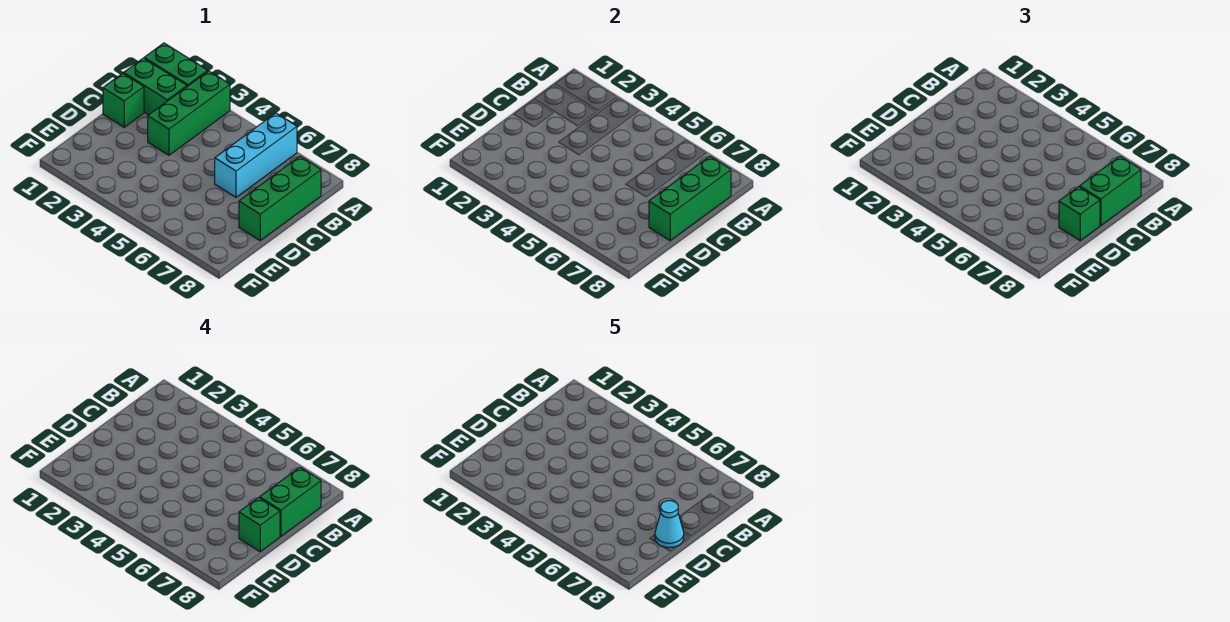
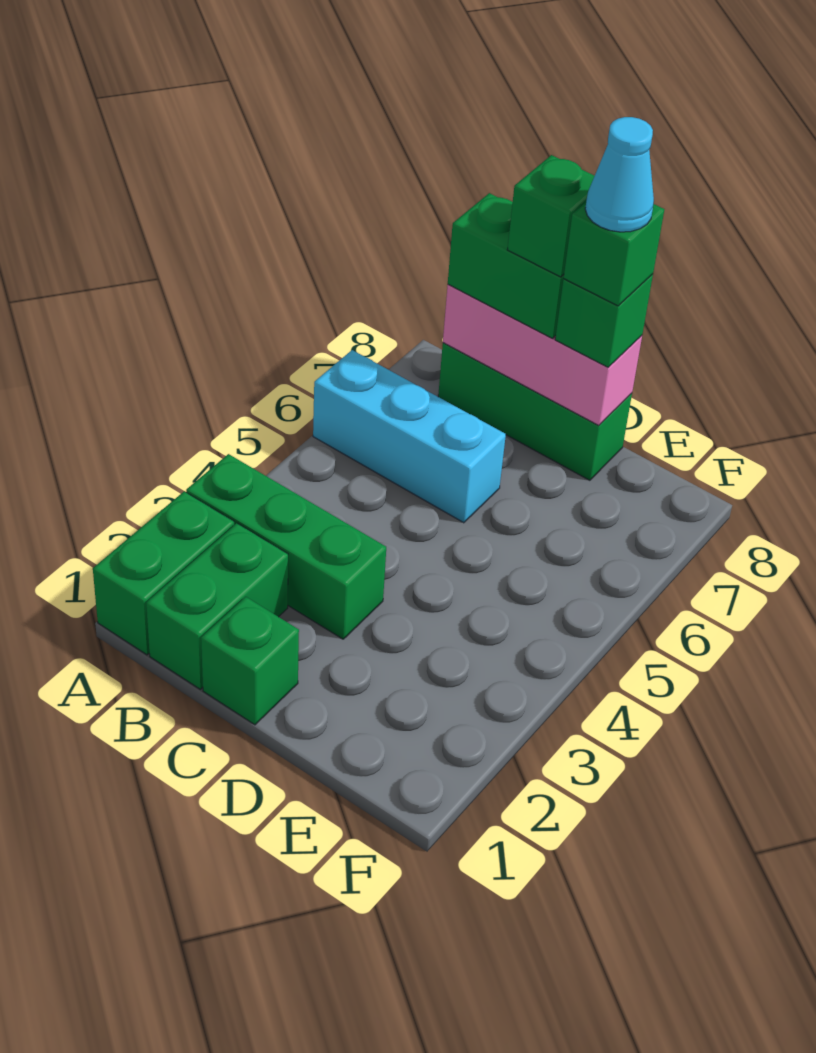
green 1x3 brick [649,156,731,241] -> pink 1x3 brick [443,285,642,426]
green 1x2 brick [260,467,321,536] -> green 1x1 brick [507,155,594,277]

